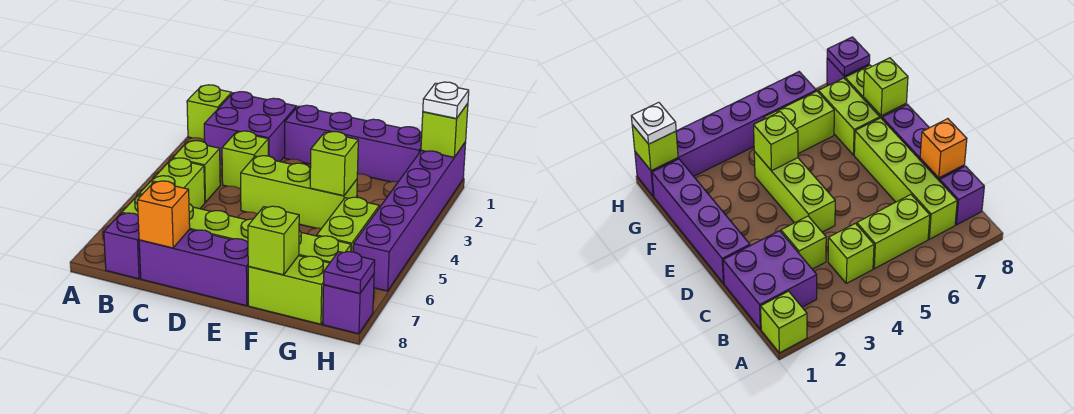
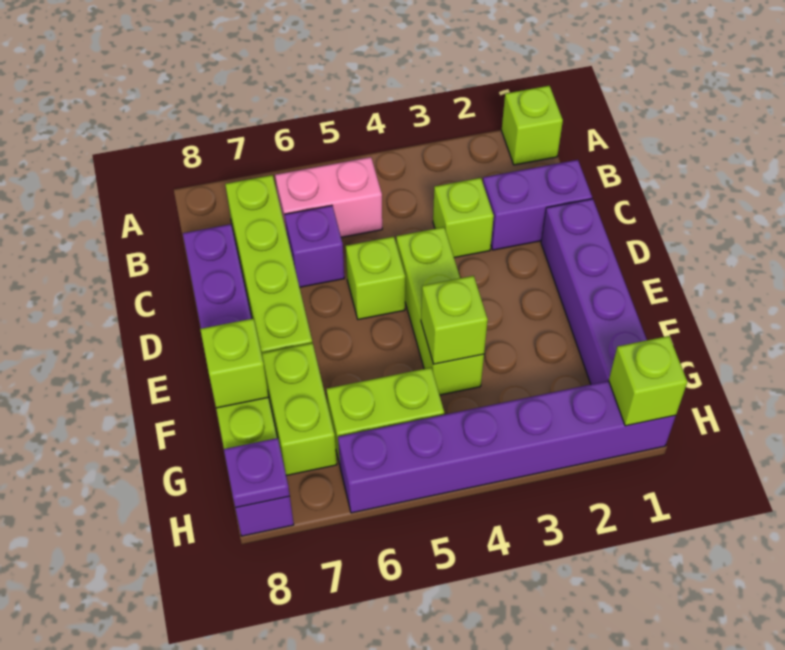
purple 2x2 brick [204,92,296,164] -> purple 1x2 brick [483,160,592,250]
lime 1x1 brick [173,141,220,202] -> lime 1x1 brick moved to [346,237,405,319]
lime 1x2 brick [139,158,205,209] -> pink 1x2 brick [275,157,382,237]
purple 1x1 brick [104,213,141,279] -> purple 1x1 brick moved to [285,205,344,287]
orange 1x1 brick [137,181,190,248] -> none
white 1x1 plate [423,82,469,119] -> none

